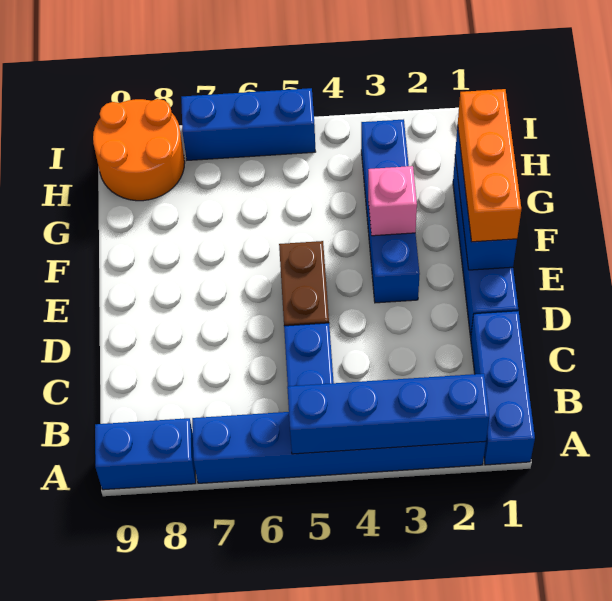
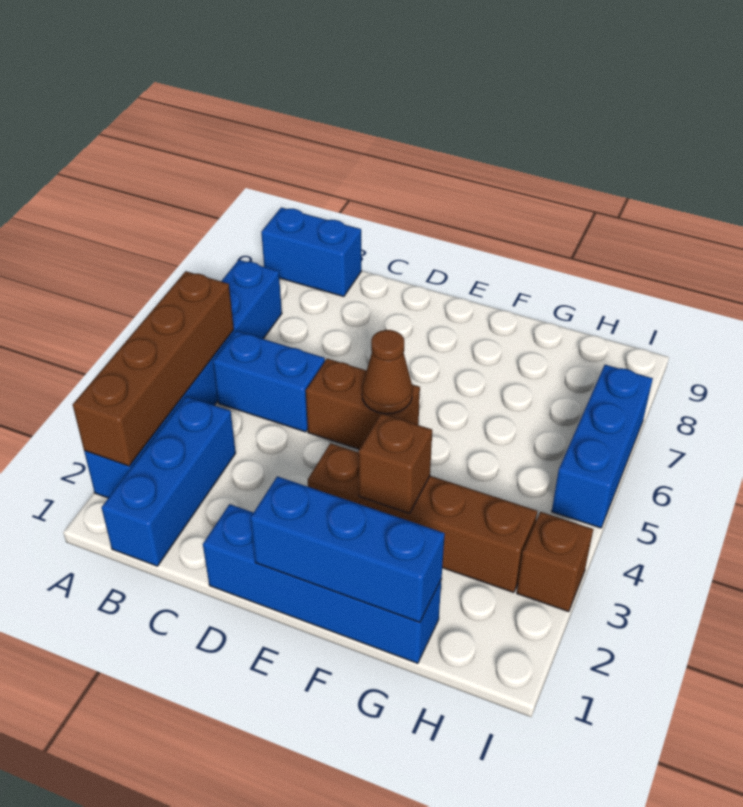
blue 1x3 brick [471,311,535,465] -> blue 1x3 brick turned to [102,396,236,566]
blue 1x4 brick [287,374,489,454] -> brown 1x4 brick [73,271,234,466]
blue 1x2 brick [95,418,196,490] -> blue 1x2 brick turned to [261,208,361,297]
orange 1x3 brick [458,89,521,242] -> none
blue 1x4 brick [361,119,420,303] -> brown 1x4 brick [308,443,537,593]
none -> brown 1x1 cone [362,330,413,414]
pink 1x1 brick [368,166,417,236] -> brown 1x1 brick [359,414,432,513]
orange 2x2 round brick [93,99,185,201] -> none
none -> brown 1x1 brick [517,512,593,612]

